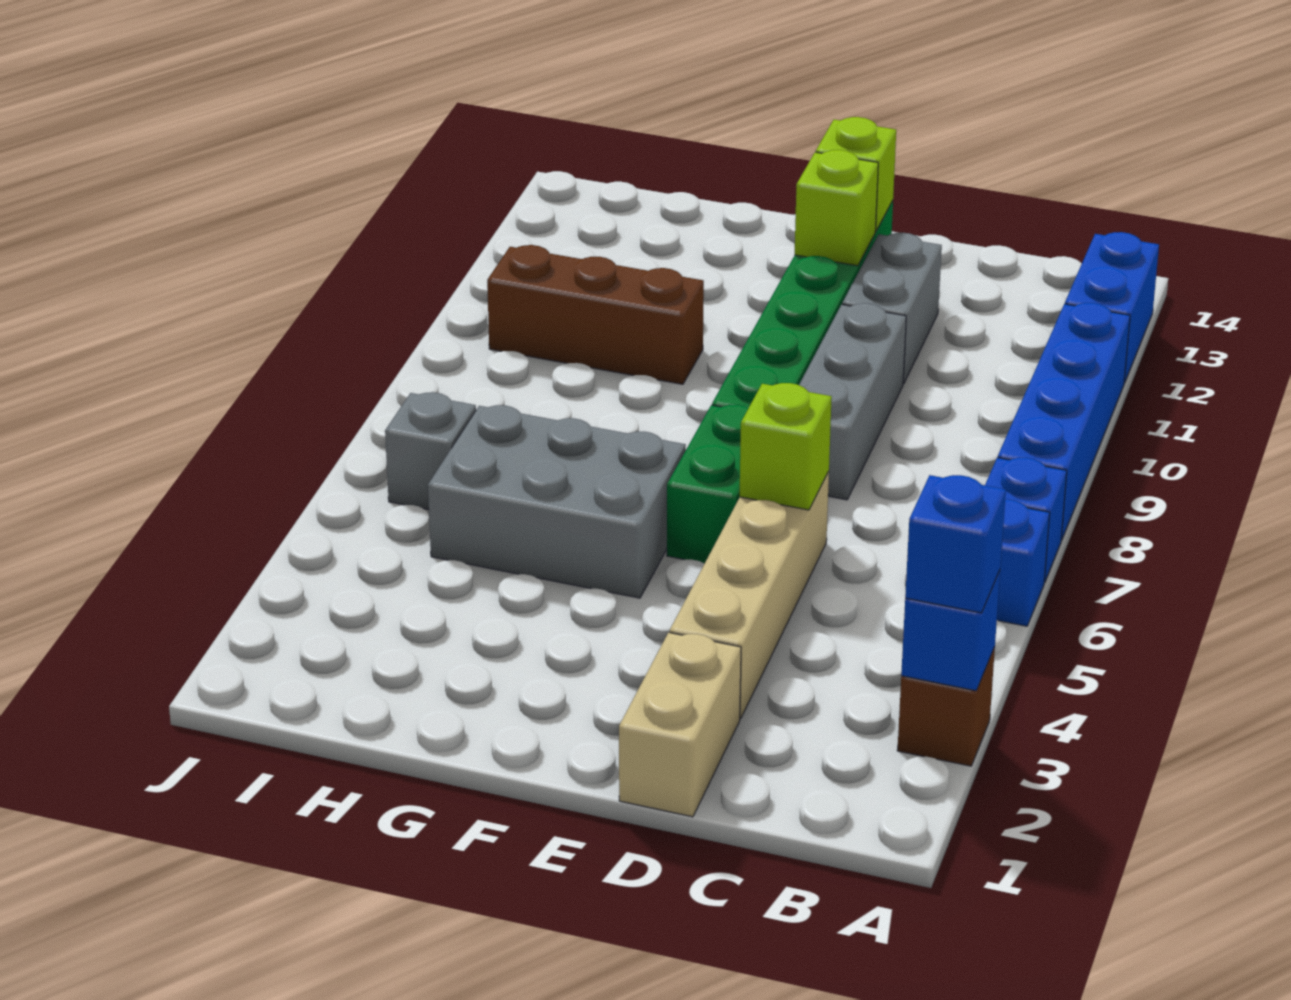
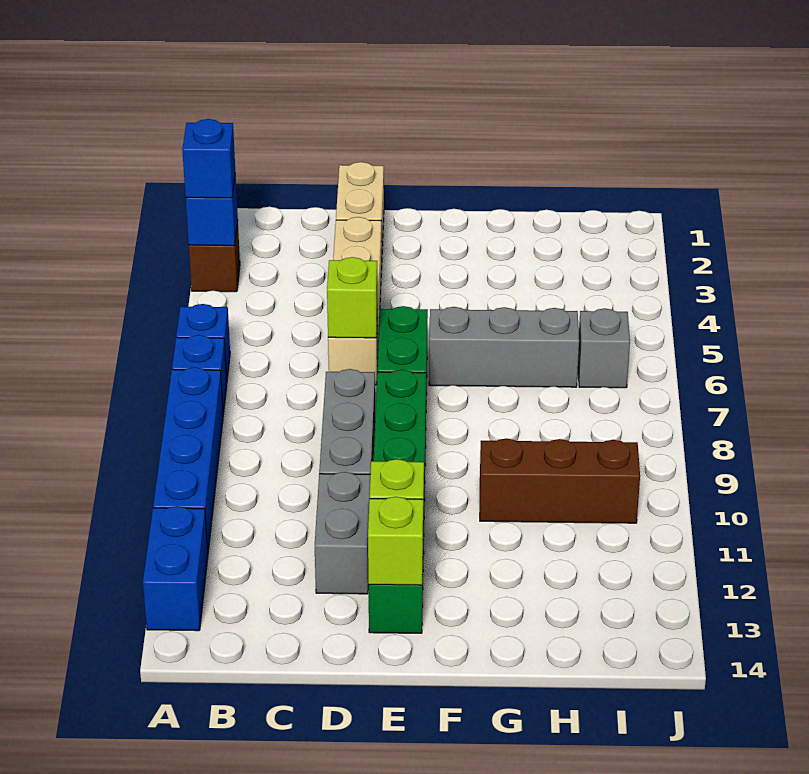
grey 2x3 brick [428,405,686,598] -> grey 1x3 brick [429,307,579,387]

